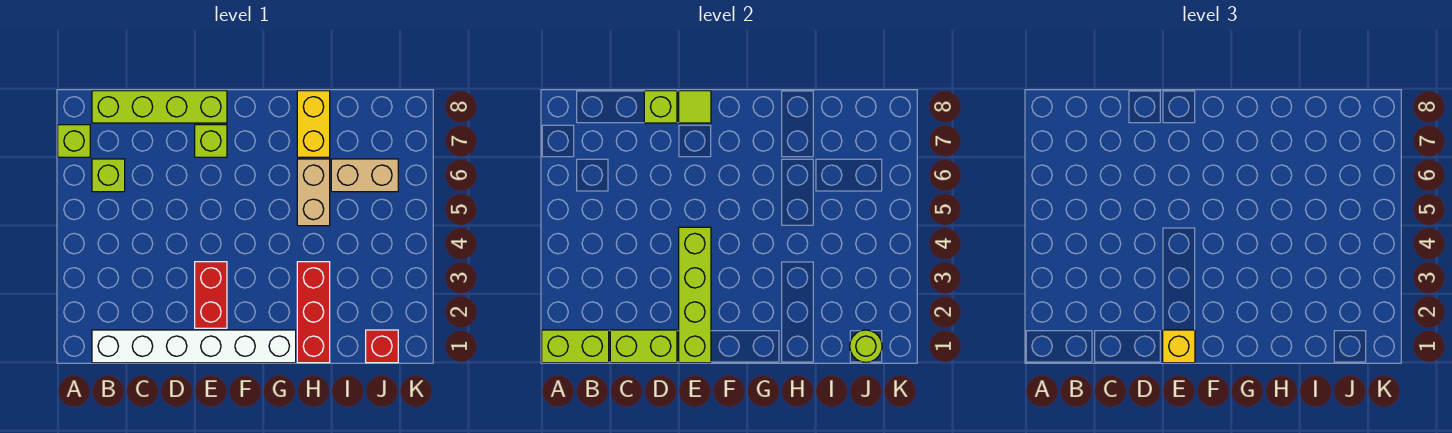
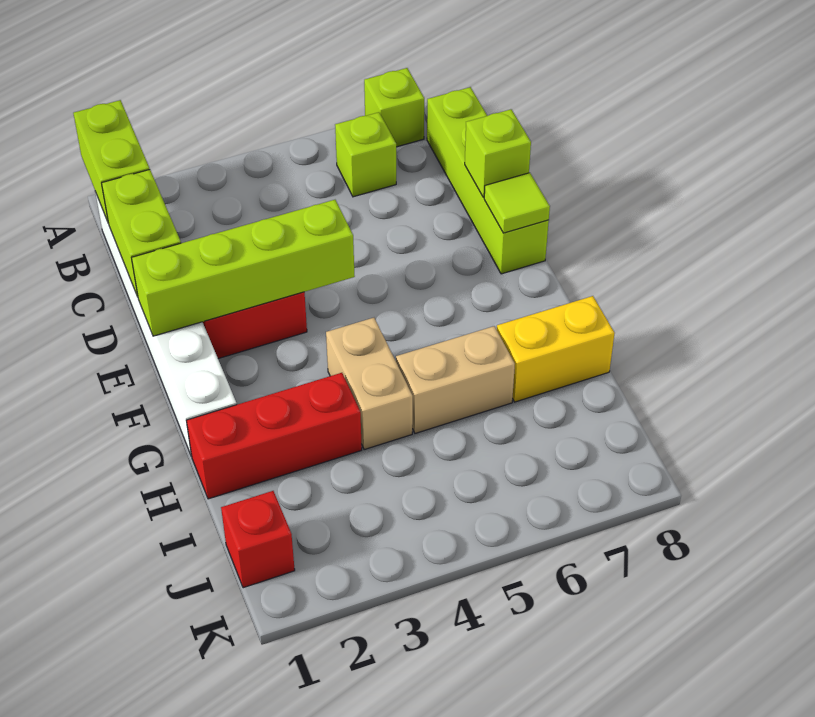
yellow 1x1 brick [1163,330,1195,363] -> none
lime 1x1 brick [195,125,227,157] -> none
tan 1x2 brick [331,159,398,192] -> tan 1x2 brick moved to [326,318,413,450]
lime 1x1 round brick [850,330,882,362] -> none

